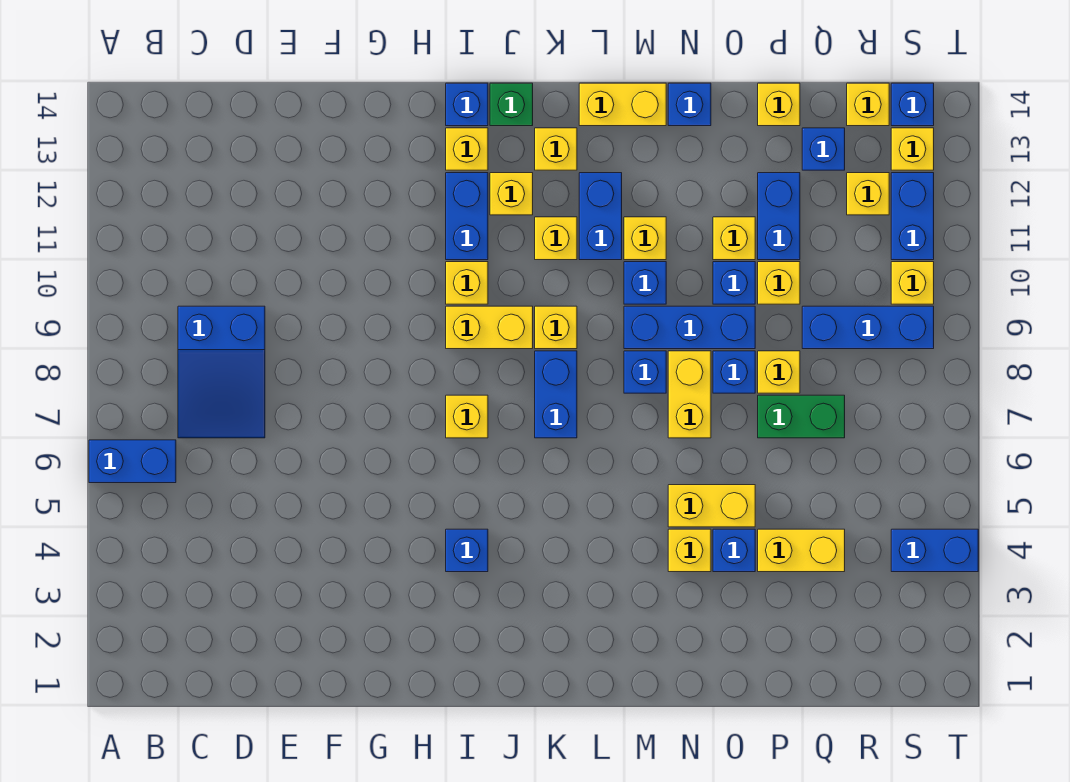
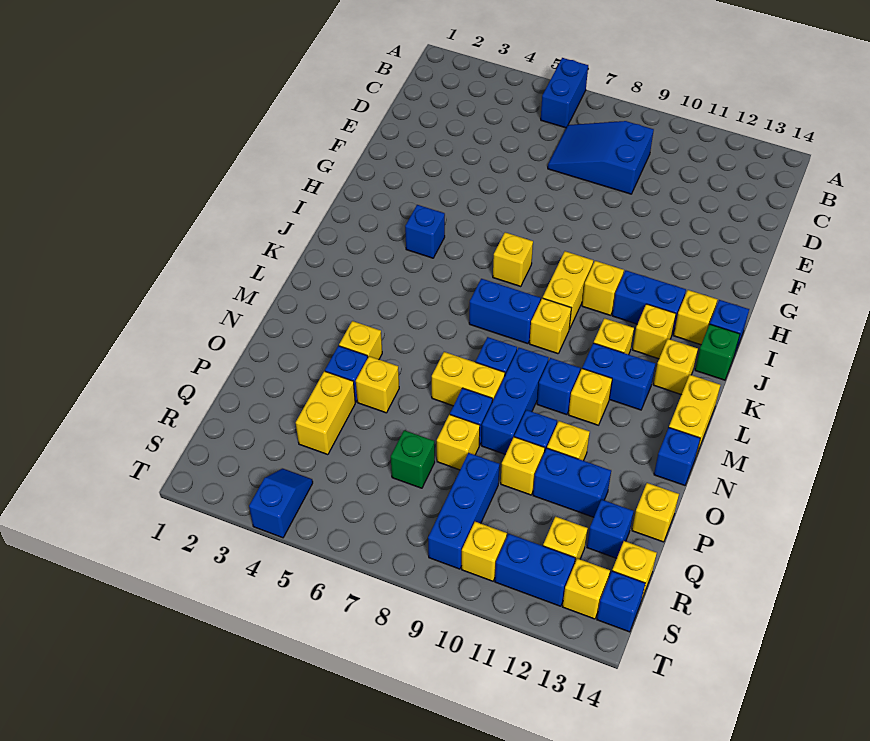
yellow 1x2 brick [668,485,755,527] -> yellow 1x1 brick [356,356,399,413]
green 1x2 brick [758,395,845,438] -> green 1x1 brick [391,430,435,488]
blue 1x2 brick [891,529,978,572] -> blue 1x2 slope [249,469,313,538]

